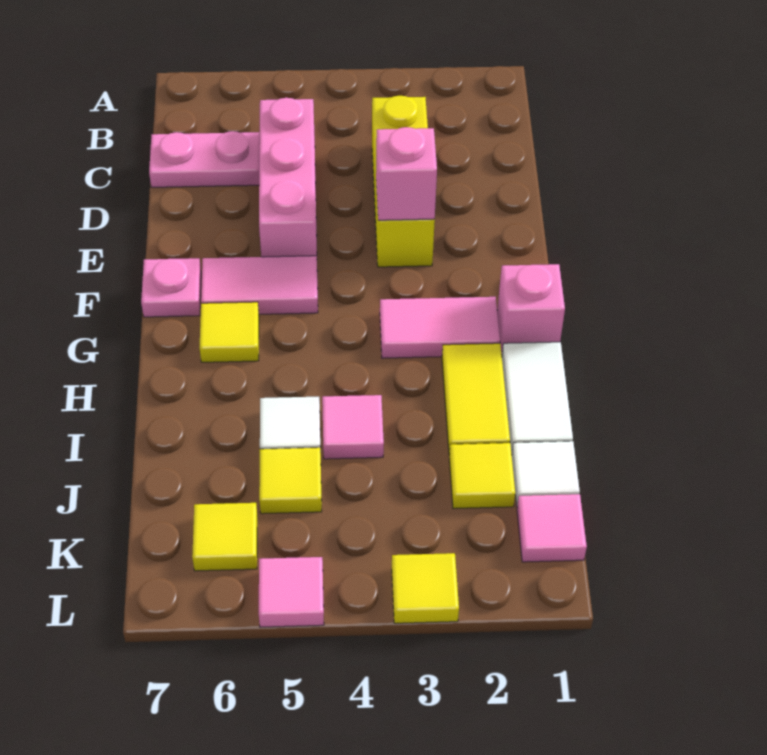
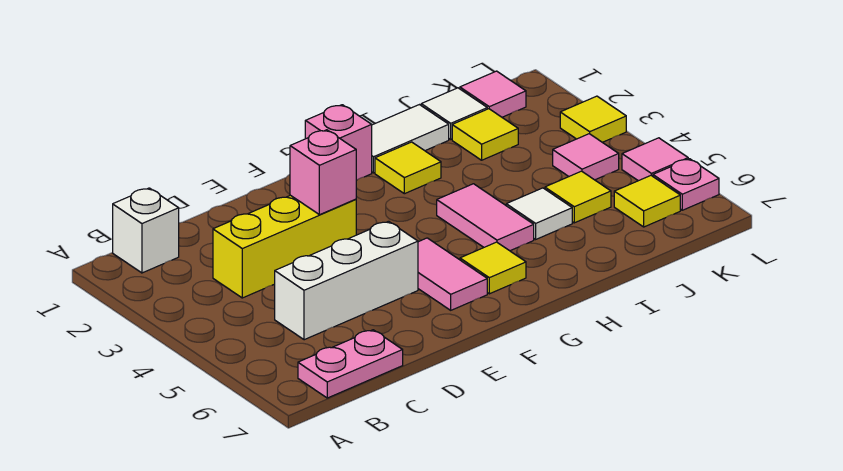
none -> white 1x1 brick [113,188,179,273]
pink 1x3 brick [259,98,317,257] -> white 1x3 brick [275,221,418,340]
pink 1x2 plate [149,131,260,187] -> pink 1x2 plate turned to [298,330,403,398]
pink 1x1 plate [141,258,201,317] -> pink 1x1 plate moved to [653,159,719,210]
pink 1x2 tile [380,297,500,358] -> pink 1x2 tile moved to [437,184,534,251]
yellow 1x2 tile [442,343,510,454] -> yellow 1x1 tile [375,142,441,194]
pink 1x1 tile [322,395,384,459] -> pink 1x1 tile moved to [553,134,619,180]

